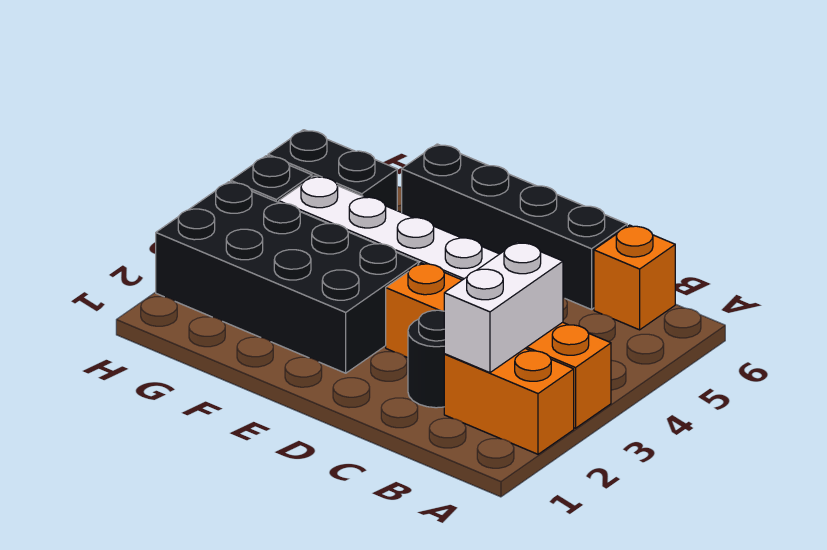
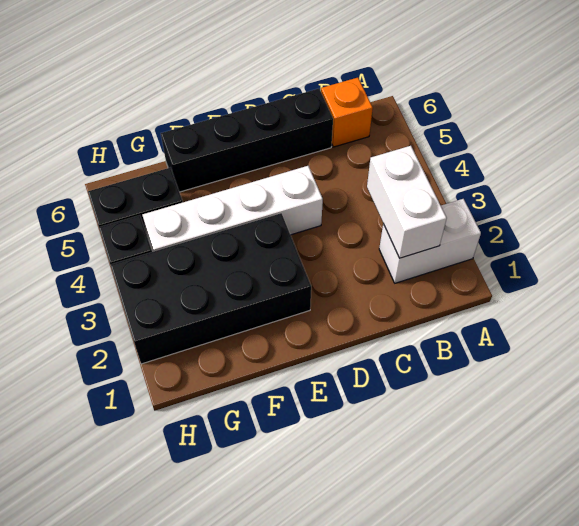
orange 1x2 brick [444,349,574,454] -> white 1x2 brick [379,199,481,283]
orange 1x4 brick [386,263,611,428] -> none
black 1x1 round brick [408,310,444,408] -> none

